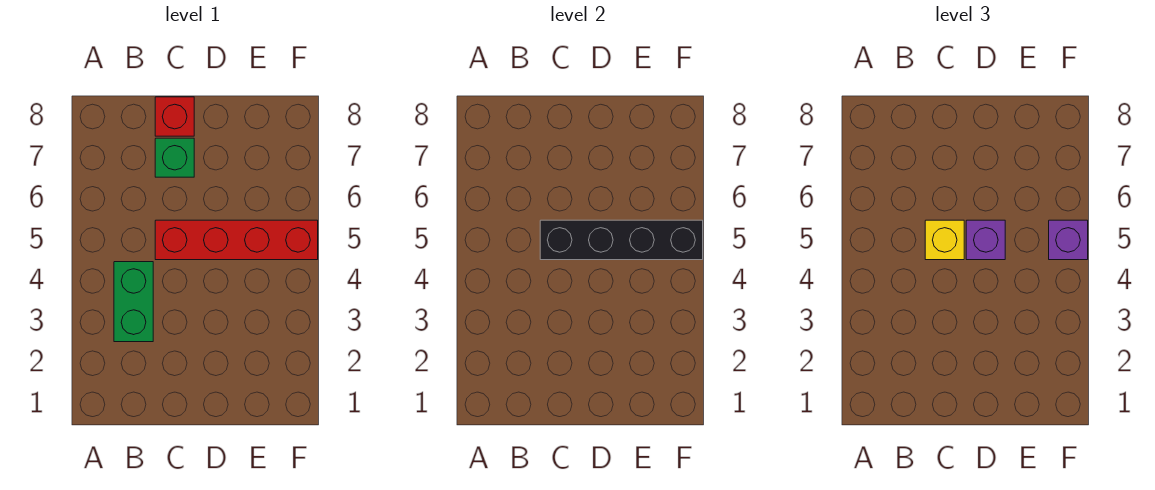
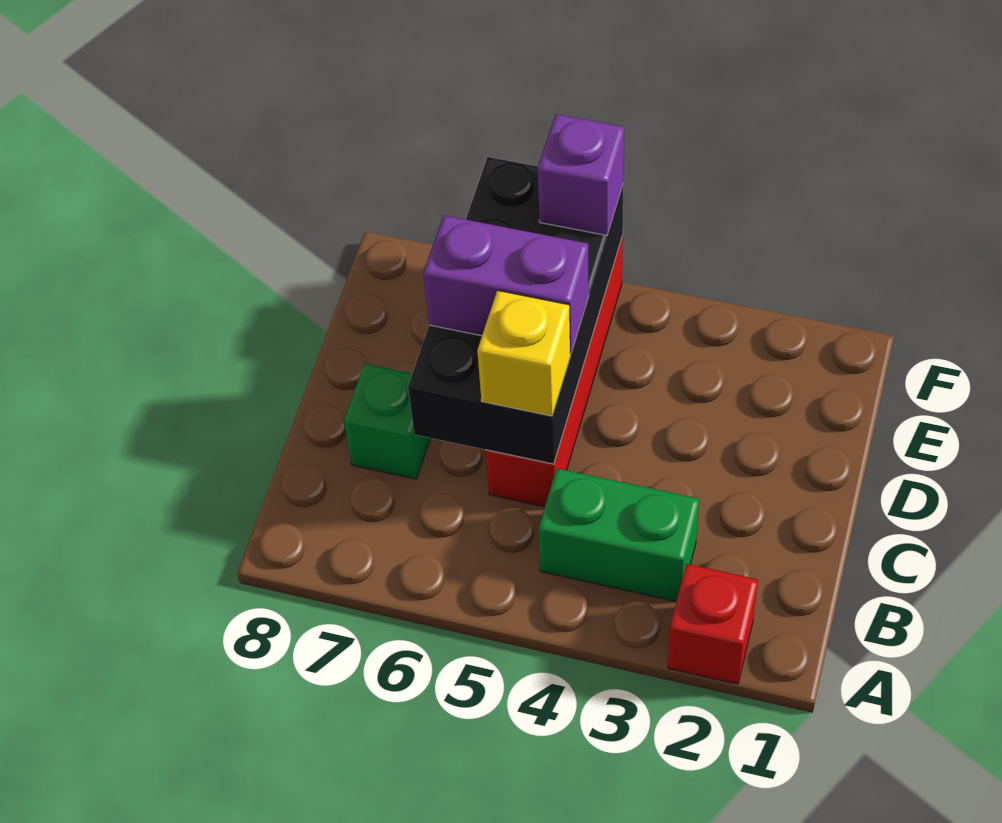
black 1x4 brick [540,220,703,260] -> black 2x4 brick [408,157,623,464]
red 1x1 brick [155,97,194,136] -> red 1x1 brick moved to [668,564,758,684]
purple 1x1 brick [966,220,1005,260] -> purple 1x2 brick [423,215,589,354]

